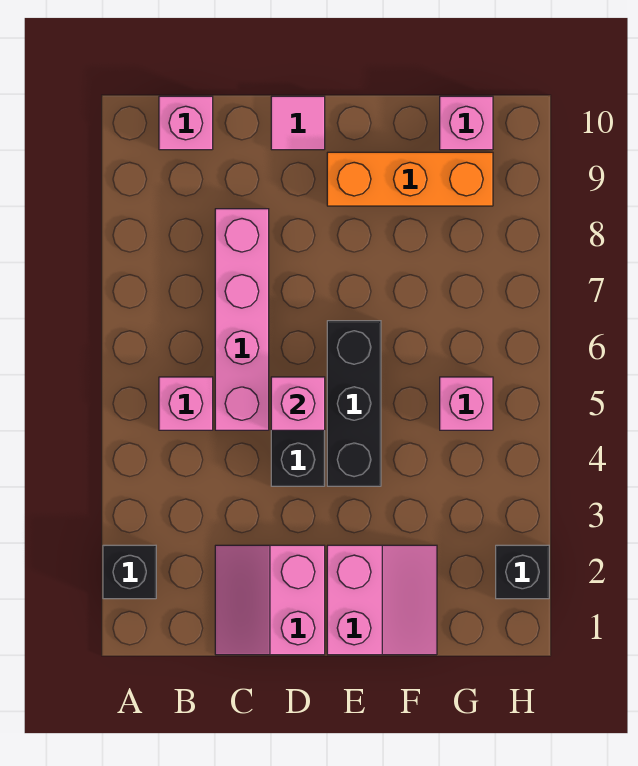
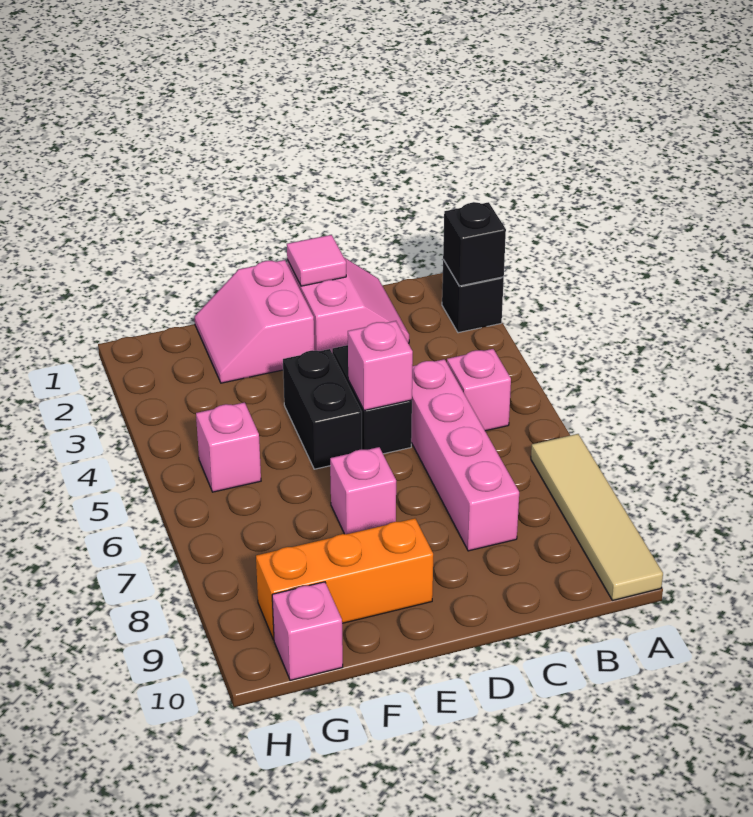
none -> tan 1x4 tile [531,434,663,600]
pink 1x1 brick [159,96,213,150] -> pink 1x1 brick moved to [330,447,396,534]
pink 1x1 tile [271,96,325,150] -> pink 1x1 tile moved to [287,235,346,286]
black 1x3 brick [327,321,381,486] -> black 1x2 brick [283,349,362,469]
black 1x1 brick [496,545,549,599] -> black 1x1 brick moved to [443,202,506,286]

